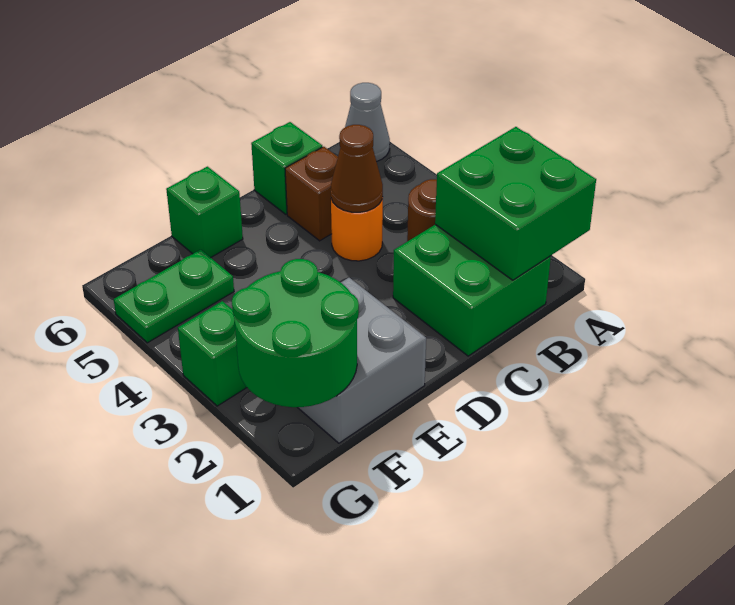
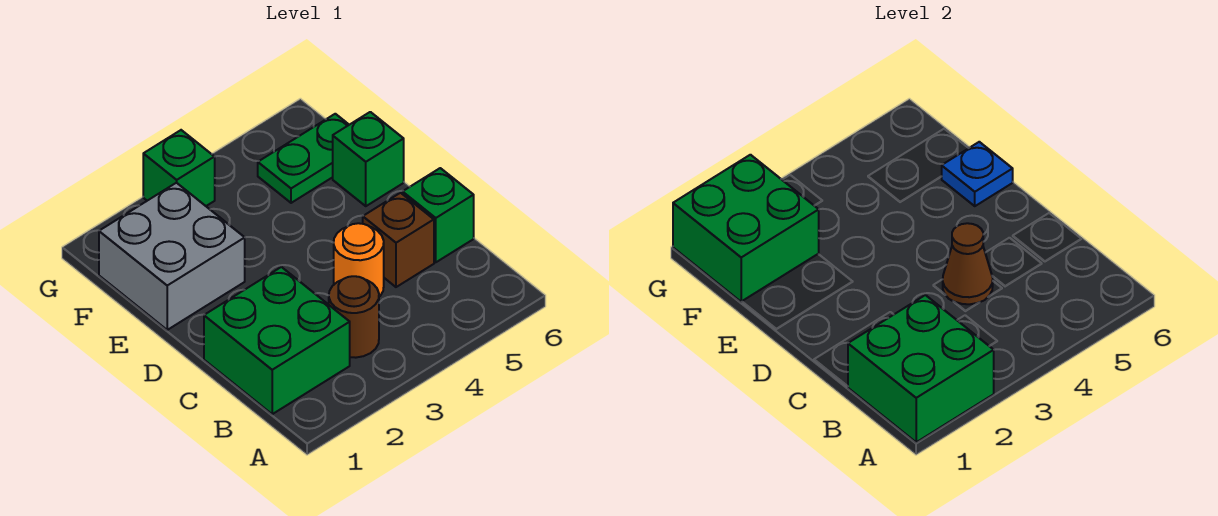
grey 1x1 cone [345,83,390,161] -> none
none -> blue 1x1 plate [941,142,1013,206]
green 2x2 round brick [232,259,359,407] -> green 2x2 brick [673,155,819,302]
green 1x2 plate [114,250,234,343] -> green 1x2 plate turned to [258,114,349,203]

